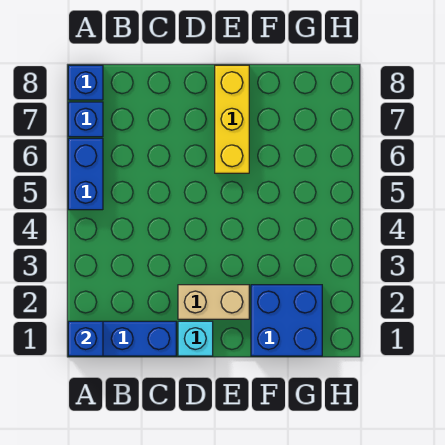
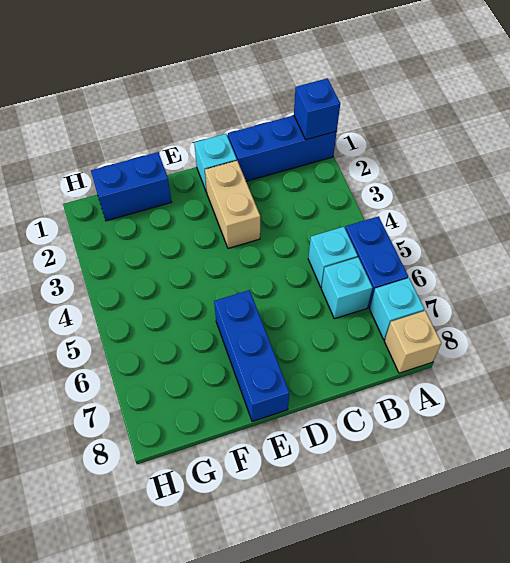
blue 1x1 brick [68,102,103,137] -> cyan 1x1 brick [370,278,424,340]
blue 1x1 brick [68,65,103,100] -> tan 1x1 brick [384,311,441,373]
none -> cyan 1x1 brick [308,227,358,287]
none -> cyan 1x1 brick [321,257,373,319]
tan 1x2 brick [178,285,249,319] -> tan 1x2 brick turned to [205,161,260,248]
yellow 1x3 brick [215,65,249,173] -> blue 1x3 brick [214,290,289,422]
blue 2x2 brick [251,285,322,356] -> blue 1x2 brick [91,152,172,221]

